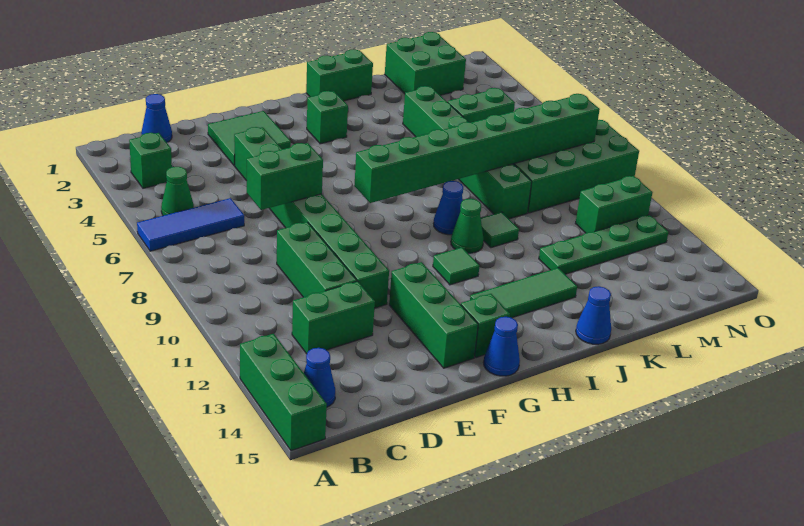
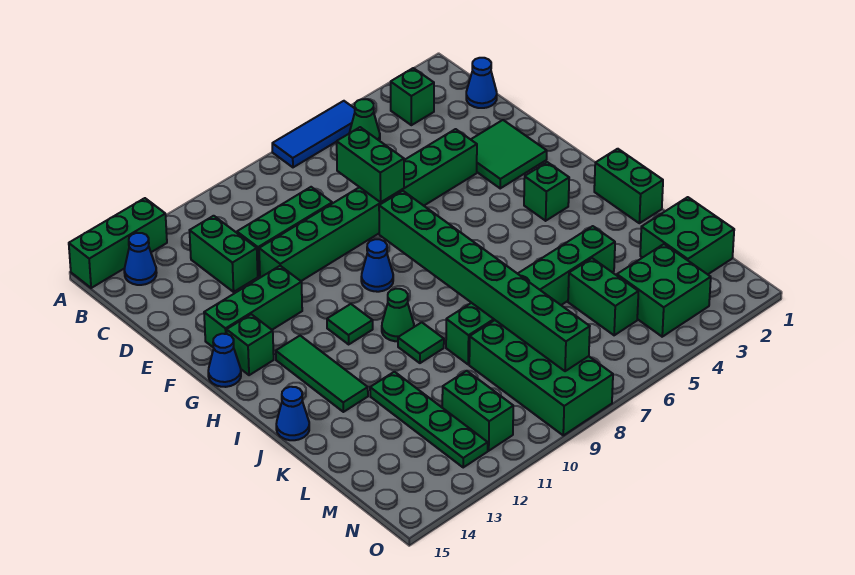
blue 1x3 tile [137,198,244,251] -> blue 1x3 tile turned to [272,101,355,167]
blue 1x1 cone [434,181,463,235] -> blue 1x1 cone moved to [361,239,393,292]
none -> green 2x2 brick [617,244,711,337]

